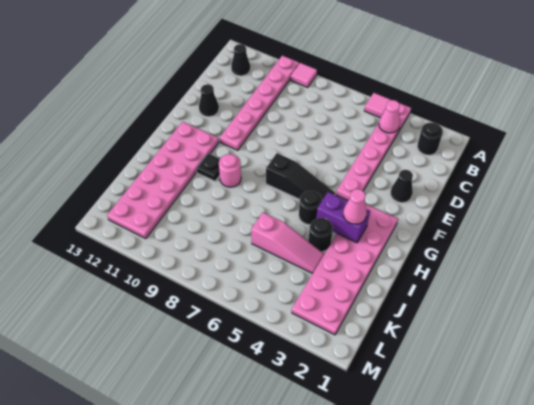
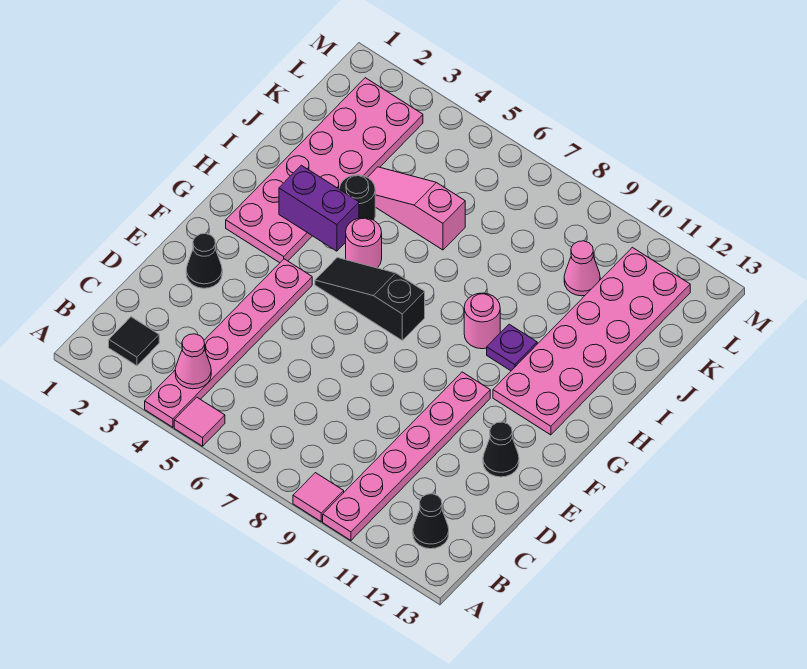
black 1x1 round brick [417,123,443,155] -> black 1x1 tile [109,317,159,366]
pink 1x1 cone [343,189,367,224] -> pink 1x1 cone moved to [564,241,600,296]
black 1x1 round brick [299,191,322,225] -> pink 1x1 round brick [346,218,382,268]
black 1x1 plate [197,153,220,181] -> purple 1x1 plate [487,324,537,371]

